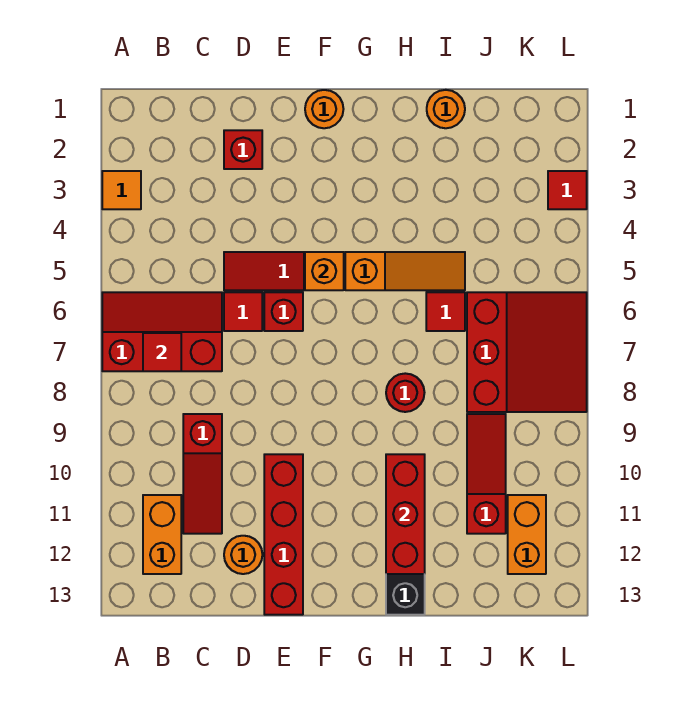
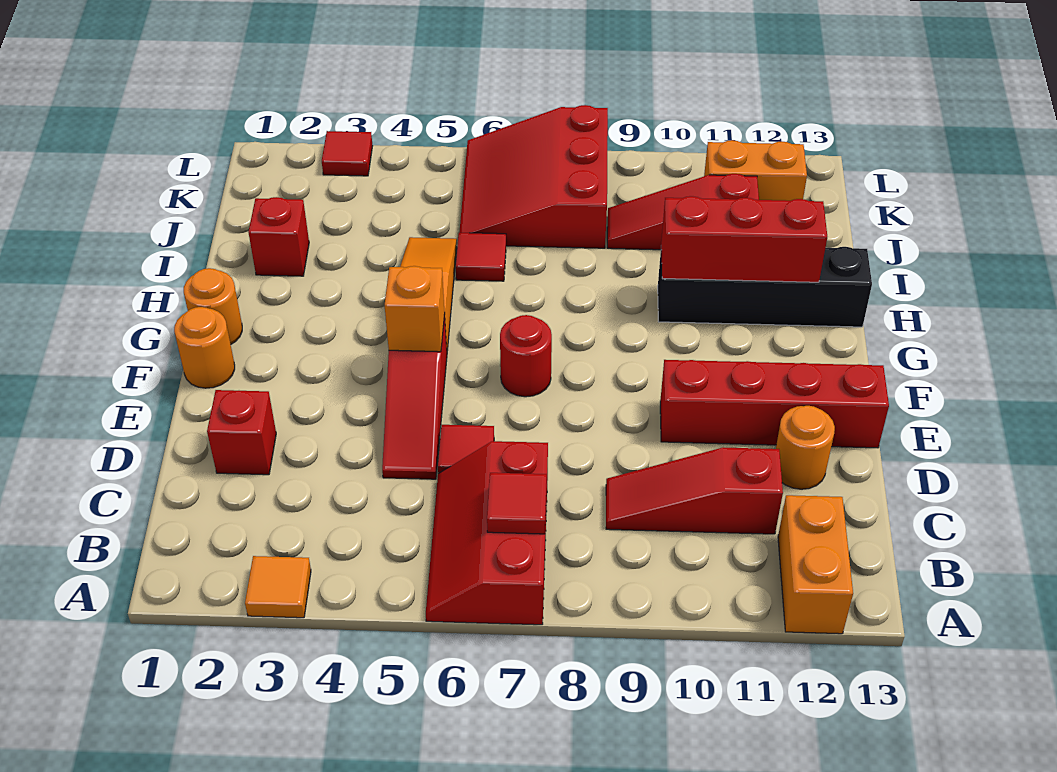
orange 1x2 brick [143,495,181,574] -> orange 1x2 brick turned to [778,495,853,634]
red 1x3 slope [183,414,222,534] -> red 1x3 slope turned to [606,447,783,534]
red 1x1 brick [264,292,303,331] -> red 1x1 brick moved to [248,197,309,276]
red 1x1 round brick [386,373,425,412] -> red 1x1 round brick moved to [500,315,552,397]
orange 1x1 round brick [427,90,465,128] -> orange 1x1 round brick moved to [184,268,242,344]
red 3x3 slope [467,292,587,412] -> red 3x3 slope turned to [459,105,608,248]

